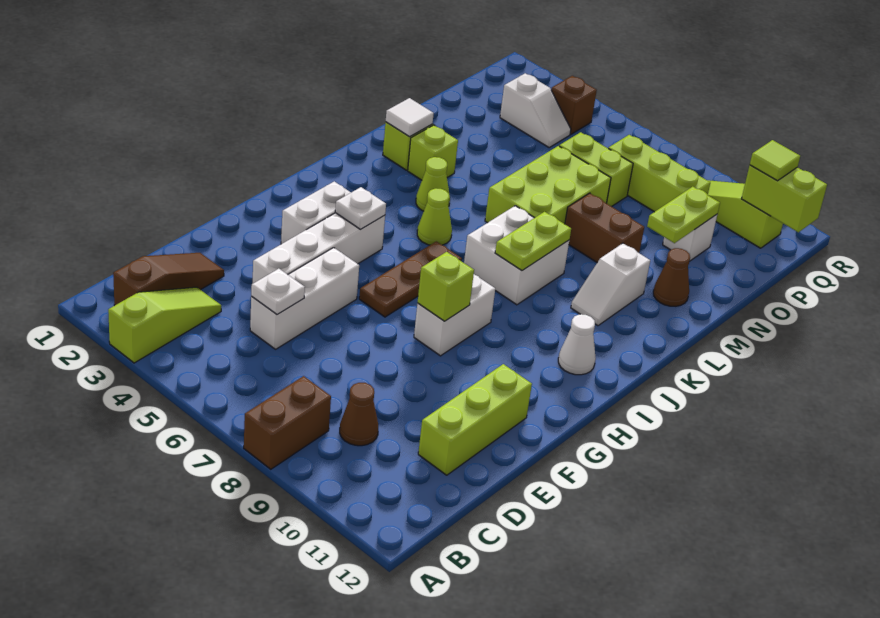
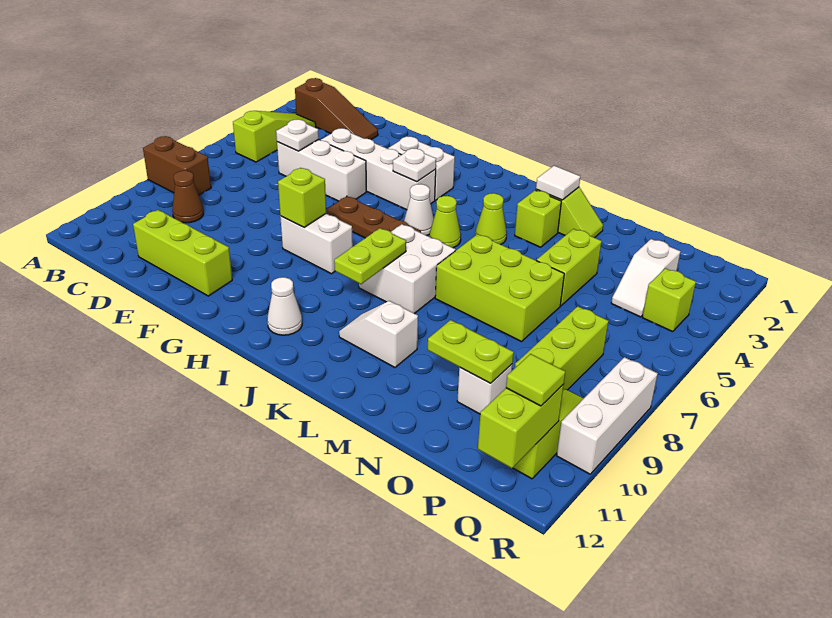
lime 1x3 slope [108,287,221,363] -> lime 1x3 slope turned to [233,111,316,162]
none -> white 1x1 cone [404,184,434,236]
lime 1x2 plate [495,212,571,271] -> lime 1x2 plate turned to [334,228,406,284]
brown 1x2 brick [565,193,644,262] -> none
brown 1x1 cone [653,248,690,306] -> none
lime 1x2 brick [559,132,633,206] -> lime 1x2 brick moved to [536,229,602,306]
brown 1x1 brick [551,76,597,134] -> lime 1x1 brick [642,268,696,332]
none -> white 1x3 brick [557,357,658,474]

